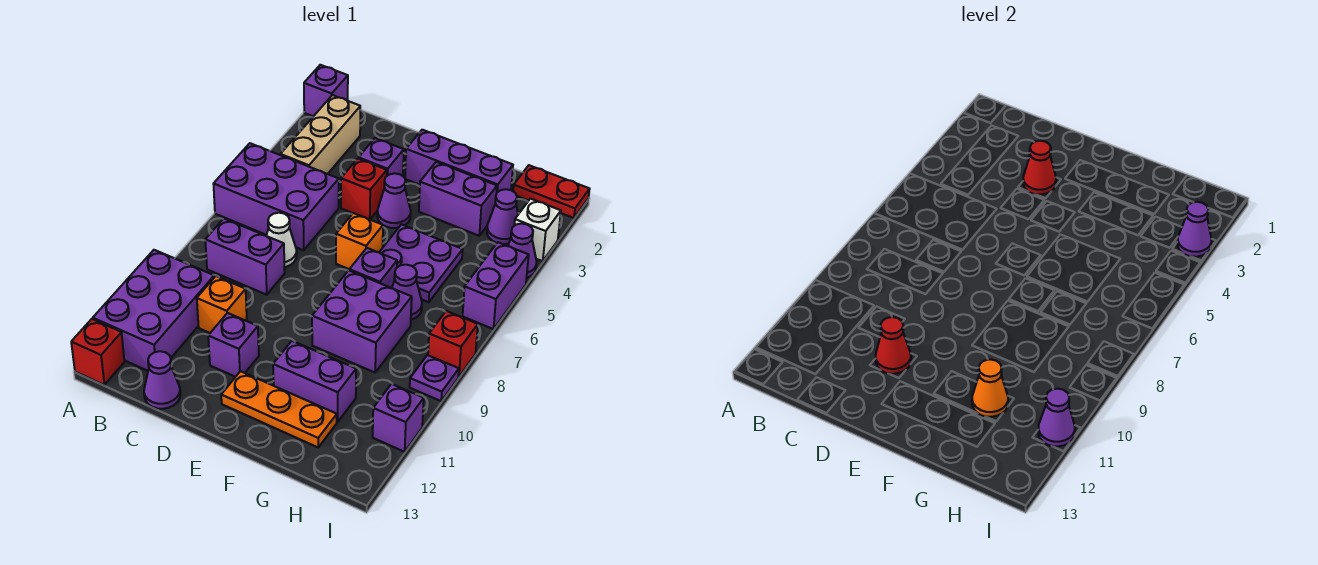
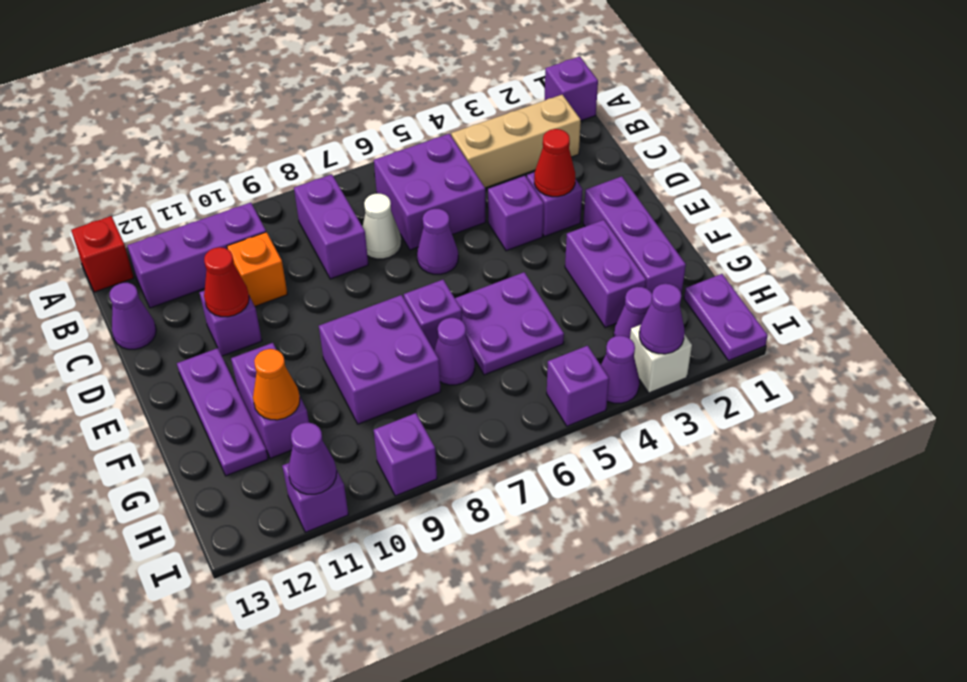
purple 2x3 brick [214,143,339,250] -> purple 2x2 brick [374,134,486,250]
purple 2x3 brick [93,250,214,371] -> purple 1x3 brick [127,202,266,308]
red 1x1 brick [341,159,387,219] -> purple 1x1 brick [488,176,544,251]
purple 1x1 cone [377,173,411,228] -> purple 1x1 cone moved to [417,209,458,274]
orange 1x1 brick [336,213,383,269] -> none
orange 1x3 plate [221,371,337,447] -> purple 1x3 plate [177,348,268,476]
red 1x2 plate [513,165,590,218] -> purple 1x2 plate [684,274,768,361]
purple 1x2 brick [463,242,529,329] -> purple 1x1 brick [547,346,609,426]
red 1x1 brick [428,311,478,377] -> none
purple 1x1 plate [410,355,459,401] -> purple 1x1 brick [374,413,437,496]

